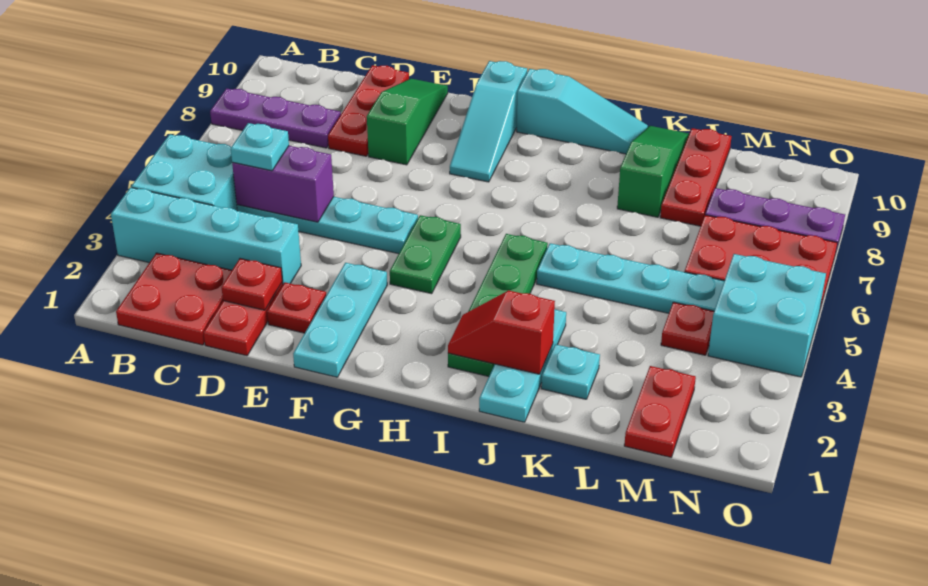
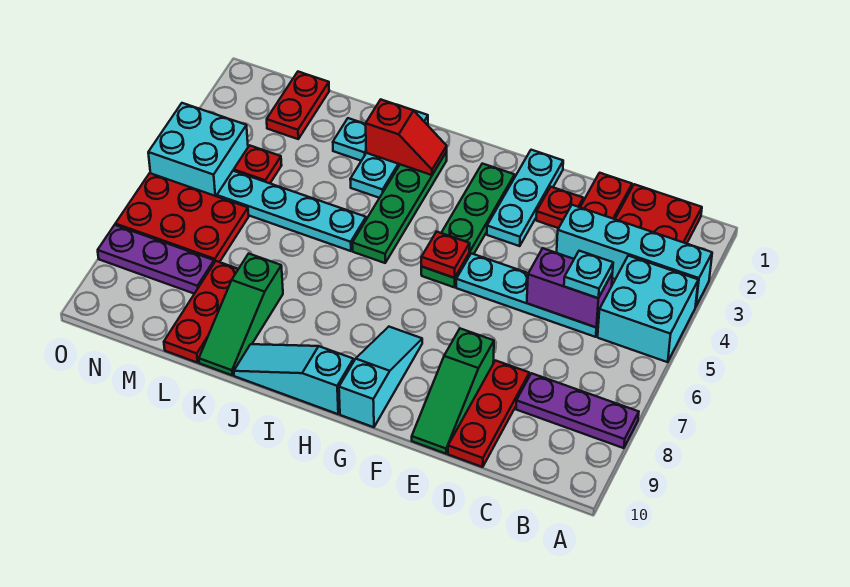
red 1x1 plate [222,259,282,310] -> red 1x1 plate moved to [421,232,470,278]
green 1x2 plate [390,215,461,294] -> green 1x4 plate [421,164,515,287]

